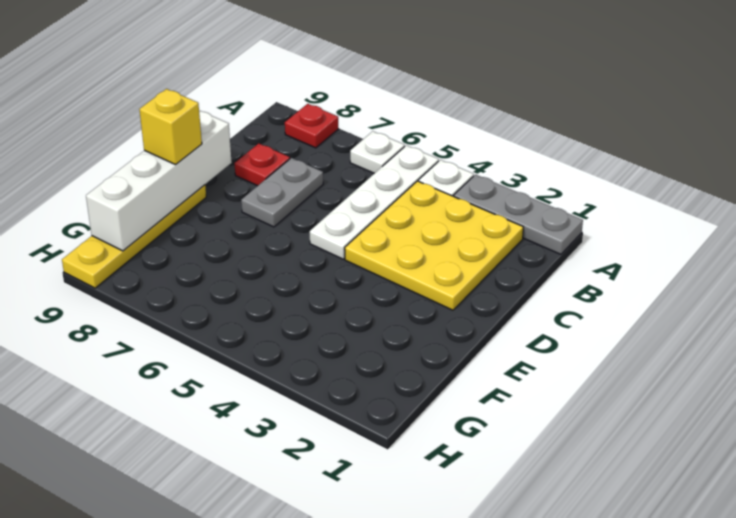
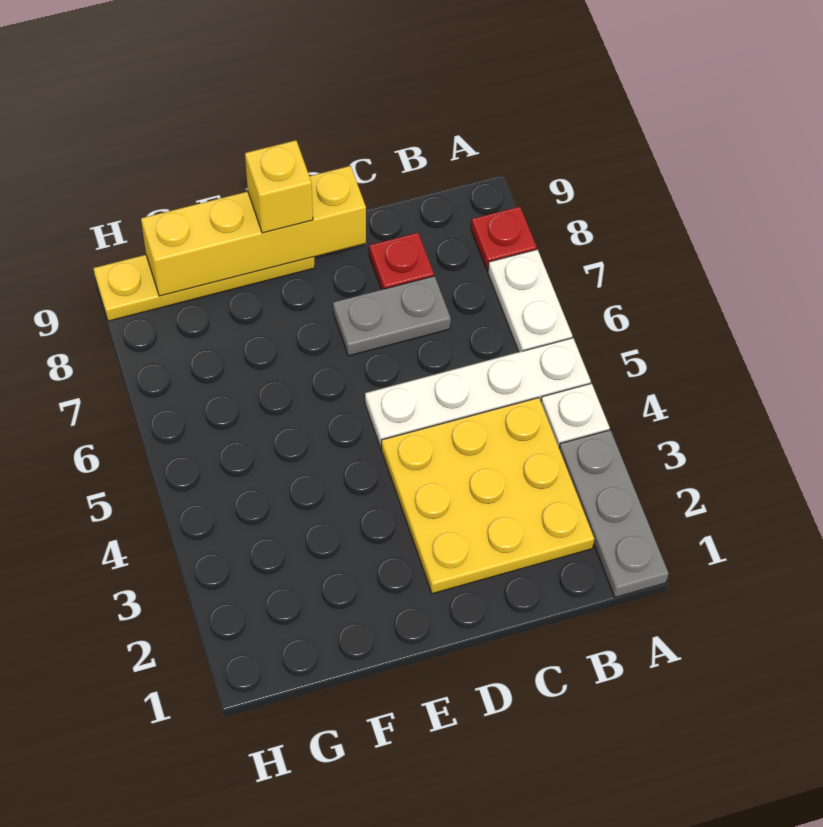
white 1x1 plate [350,131,405,173] -> white 1x2 plate [488,250,572,352]
white 1x4 brick [86,110,232,251] -> yellow 1x4 brick [141,166,366,296]

